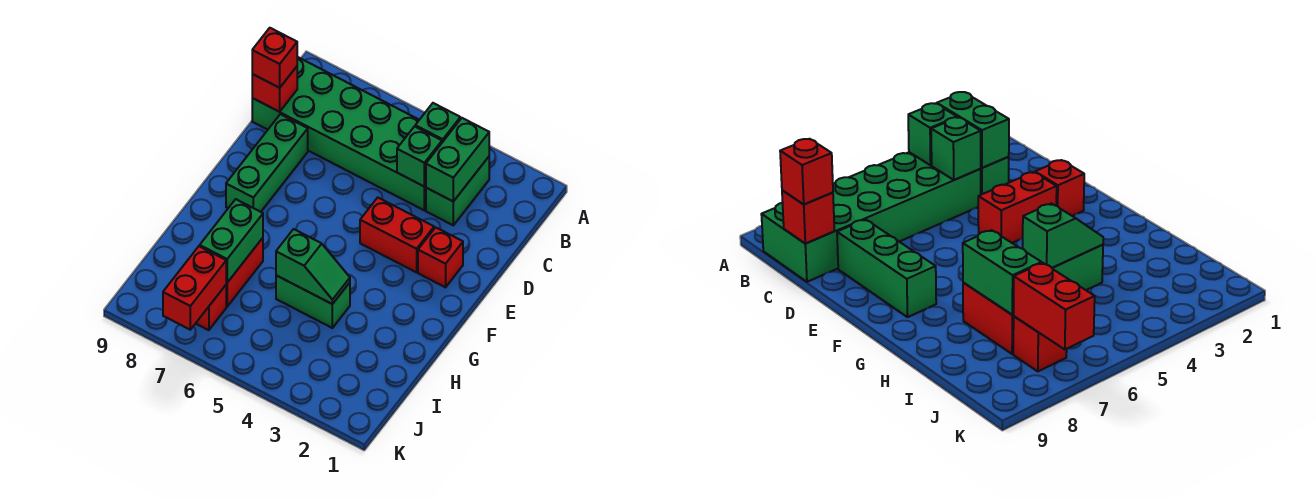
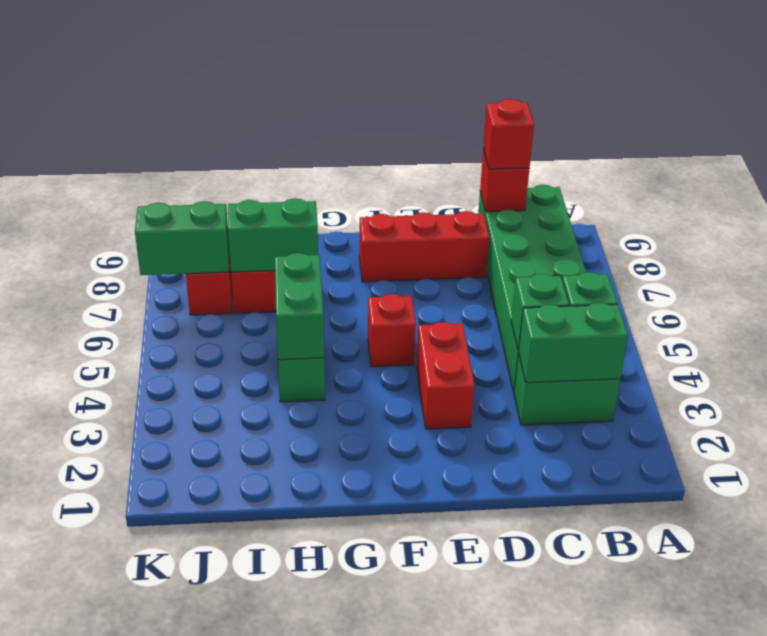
green 1x3 brick [226,114,308,212] -> red 1x3 brick [359,211,489,282]
red 1x1 brick [418,227,463,287] -> red 1x1 brick moved to [368,294,416,367]
green 1x2 slope [276,229,350,304] -> green 1x2 brick [275,253,324,360]
red 1x2 brick [163,246,226,330] -> green 1x2 brick [135,201,229,275]

